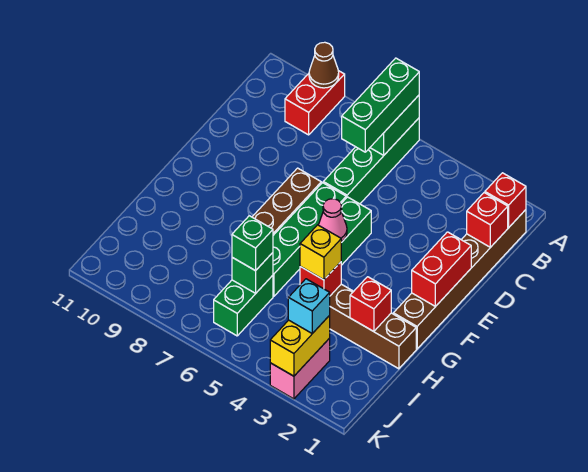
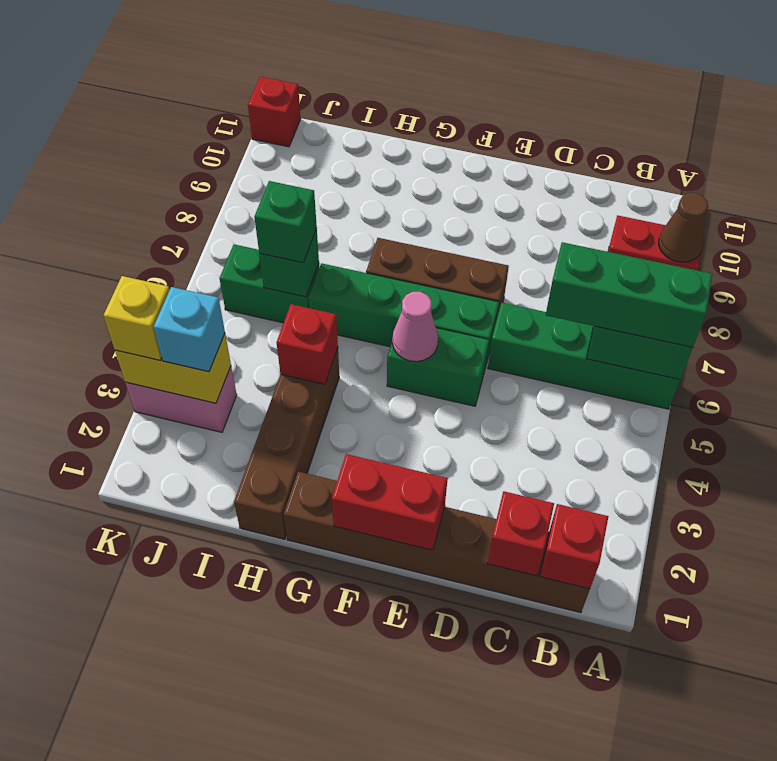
red 1x1 brick [350,277,391,332] -> red 1x1 brick moved to [248,77,301,147]
yellow 1x1 brick [300,225,341,280] -> yellow 1x1 brick moved to [104,276,169,360]

